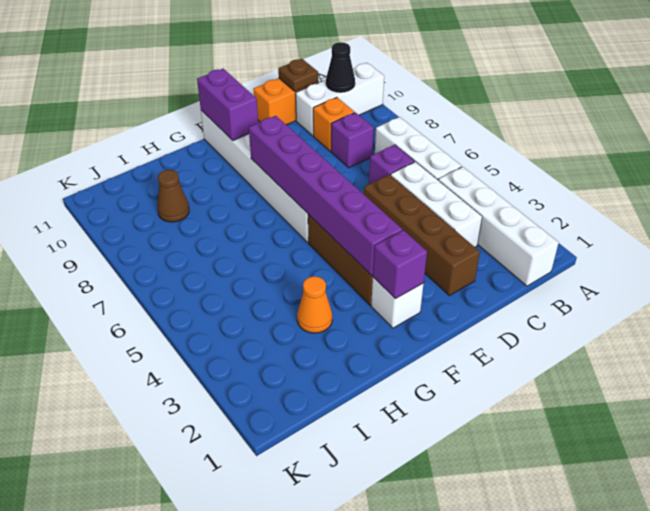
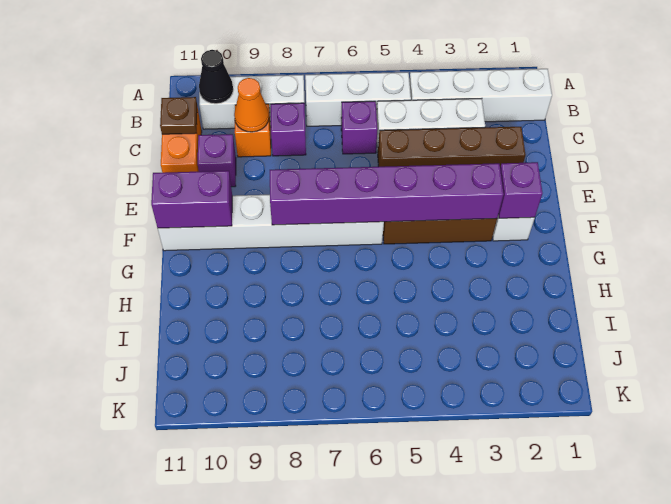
white 1x3 brick [296,63,384,136] -> white 1x3 brick turned to [199,75,305,129]
none -> purple 1x1 brick [198,134,236,187]
orange 1x1 cone [297,276,332,333] -> orange 1x1 cone moved to [234,78,269,132]
brown 1x1 cone [157,170,189,222] -> none

